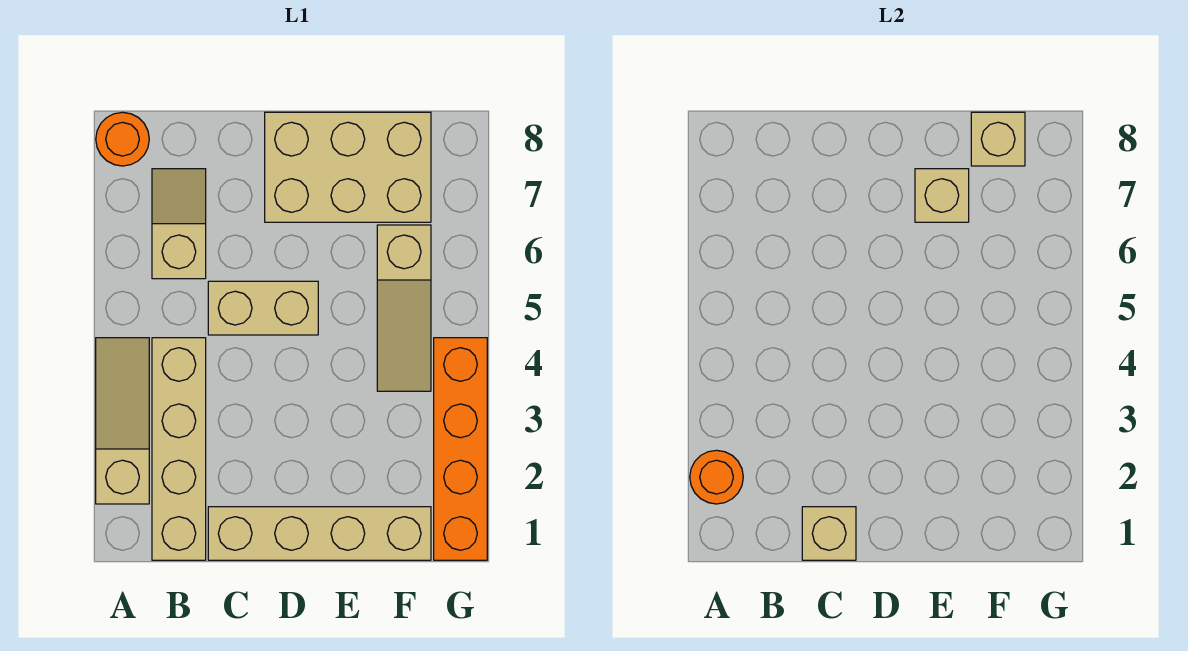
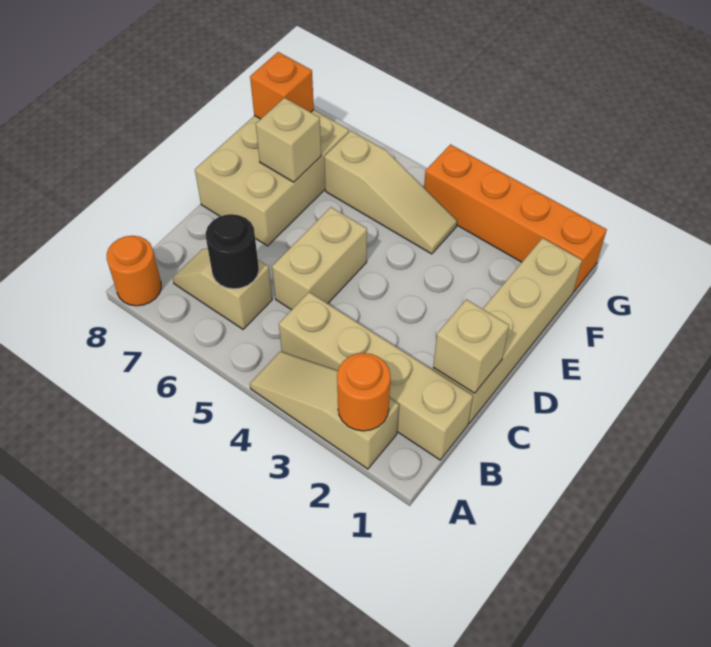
none -> black 1x1 round brick [206,214,259,289]
tan 1x1 brick [971,112,1025,166] -> orange 1x1 brick [250,52,314,119]

